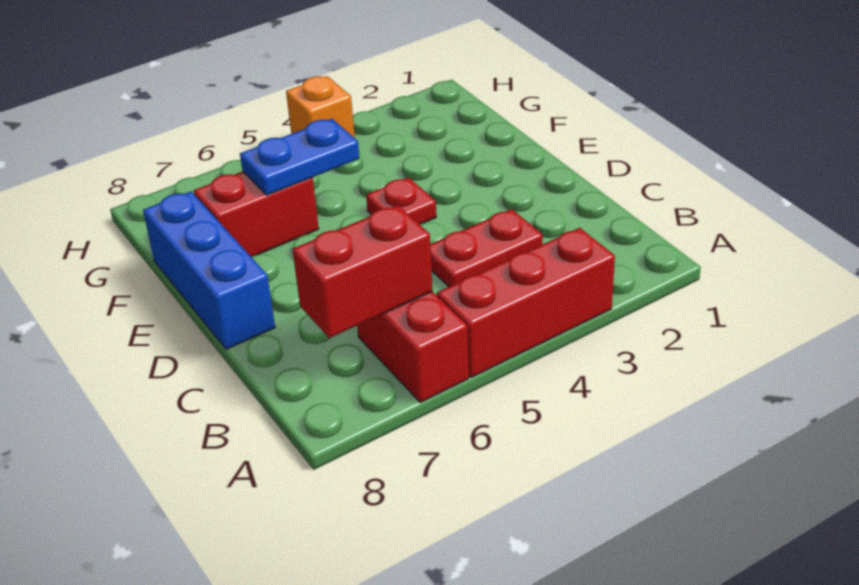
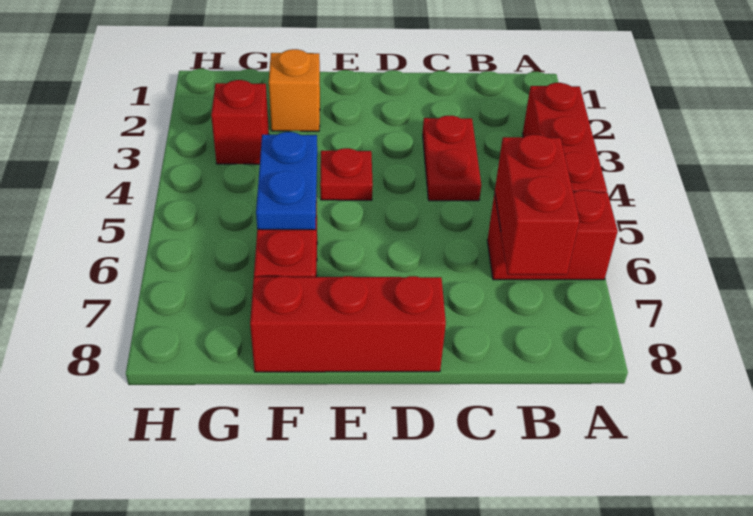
blue 1x3 brick [143,191,275,349] -> red 1x3 brick [250,276,446,372]
none -> red 1x1 brick [211,80,269,164]
orange 1x1 brick [286,76,355,138] -> orange 1x1 brick moved to [269,49,320,131]

